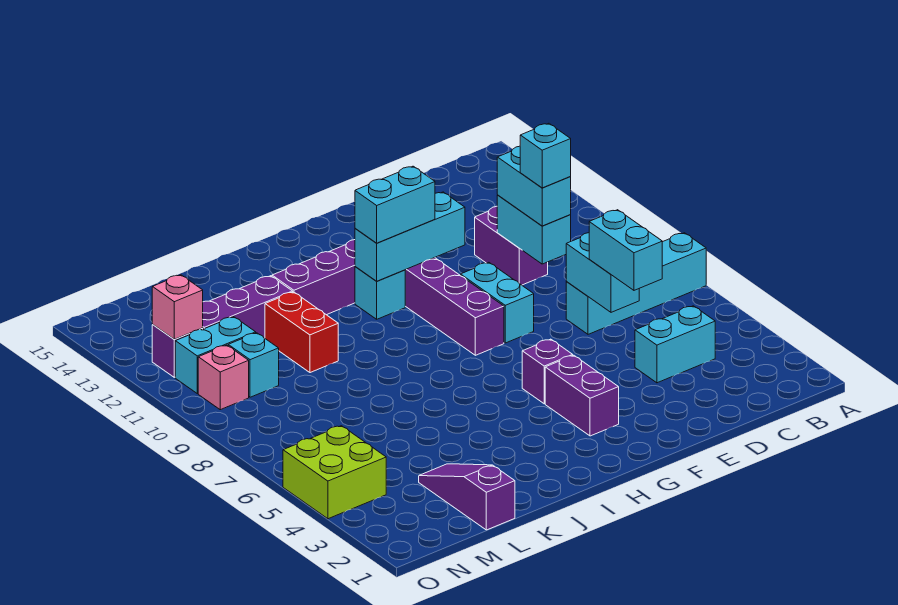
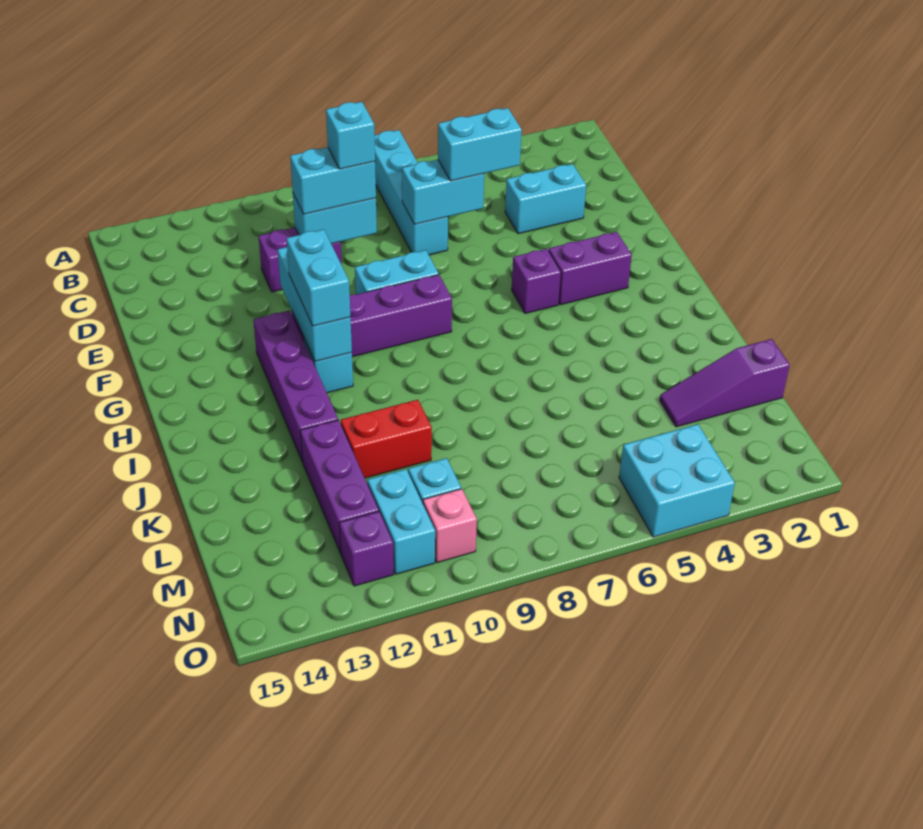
cyan 1x2 brick [635,306,715,383] -> cyan 1x2 brick turned to [505,164,586,234]
lime 2x2 brick [283,426,386,519] -> cyan 2x2 brick [619,424,735,537]
pink 1x1 brick [152,275,203,339] -> none

